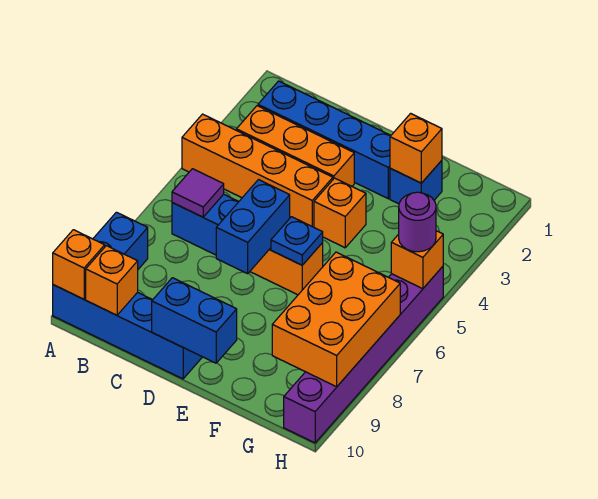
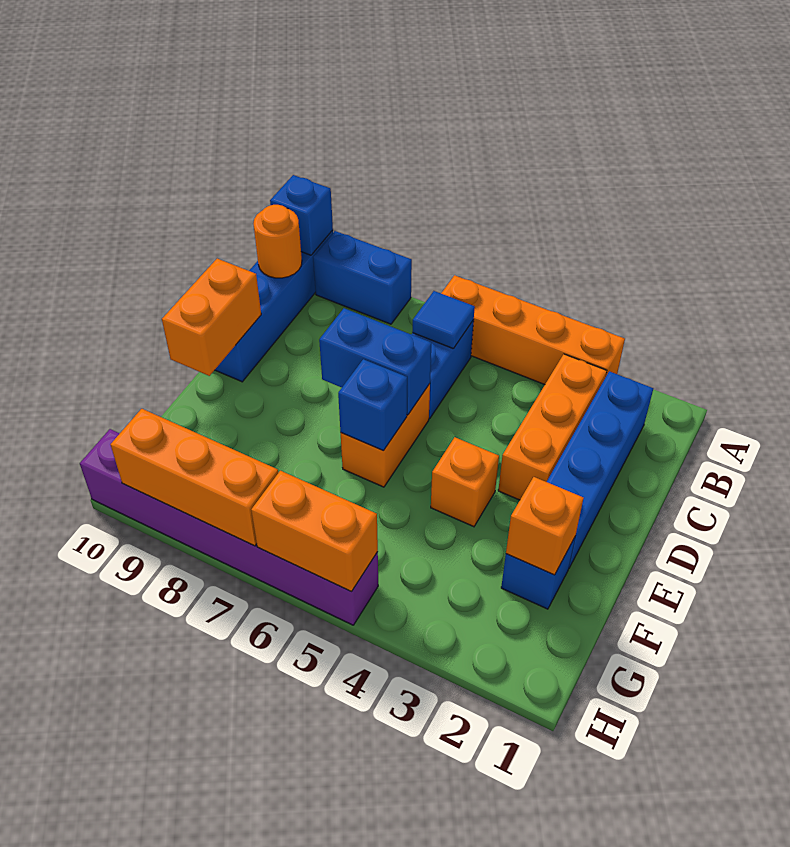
orange 1x4 brick [182,114,333,227] -> orange 1x4 brick turned to [441,275,625,385]
orange 1x1 brick [53,230,105,299] -> blue 1x1 brick [270,175,333,255]
purple 1x1 tile [172,169,224,217] -> blue 1x1 tile [412,291,475,349]
orange 1x1 brick [86,246,138,315] -> orange 1x1 round brick [253,205,302,278]
blue 1x2 brick [152,278,237,363] -> orange 1x2 brick [162,259,261,376]
blue 1x1 plate [271,217,323,265] -> blue 1x1 brick [338,359,407,451]
orange 2x3 brick [272,252,400,387] -> orange 1x3 brick [110,409,278,546]
orange 1x1 brick [391,231,443,289] -> orange 1x2 brick [251,471,378,592]
purple 1x1 round brick [399,192,436,252] -> none

